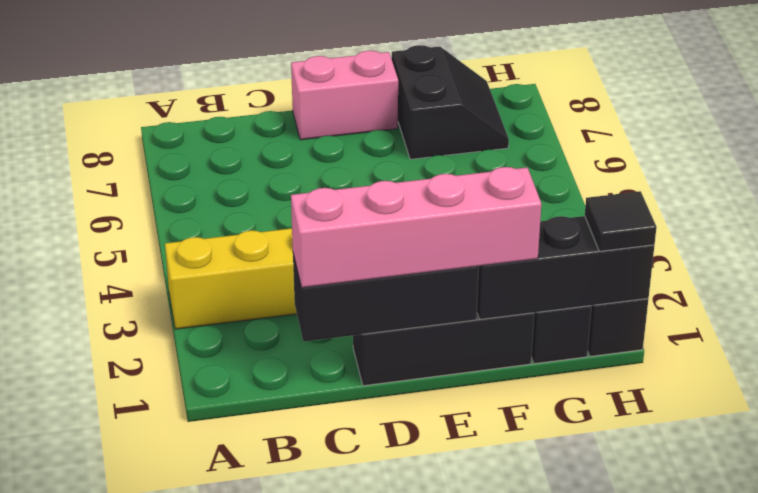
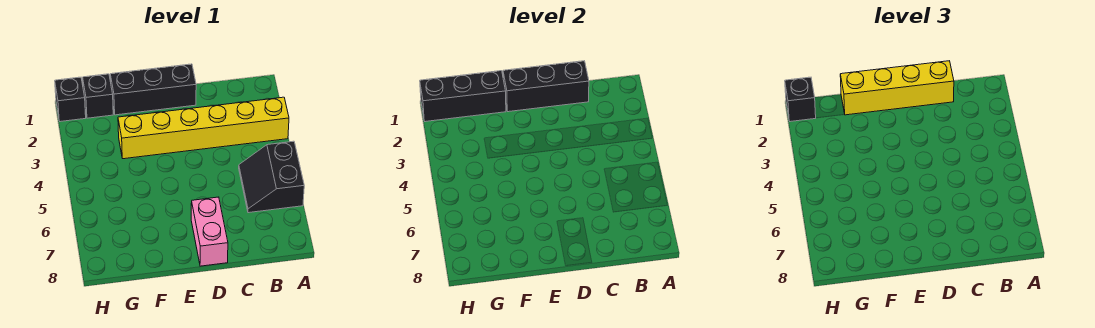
pink 1x4 brick [291,167,541,288] -> yellow 1x4 brick [840,61,954,115]
pink 1x2 brick [291,51,398,140] -> pink 1x2 brick turned to [191,197,228,266]
black 2x2 slope [392,45,509,159] -> black 2x2 slope moved to [239,141,304,213]
black 1x1 tile [585,191,657,251] -> black 1x1 brick [785,77,816,122]

